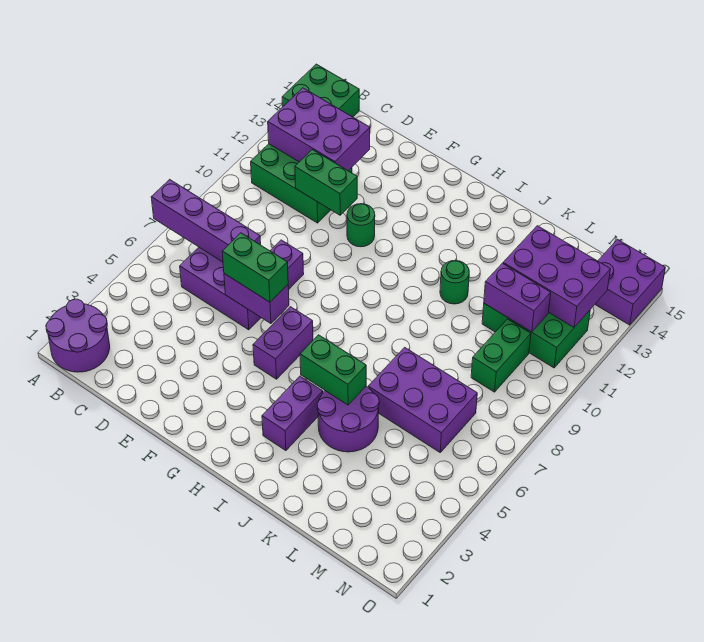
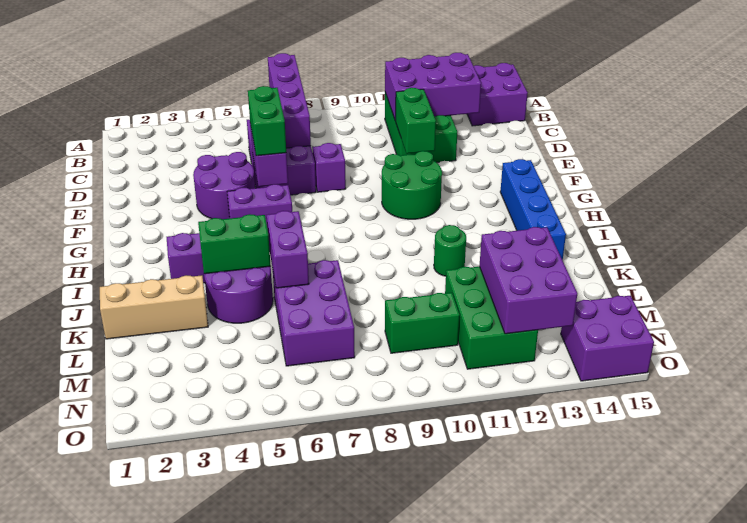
purple 2x2 round brick [46,299,110,372] -> purple 2x2 round brick moved to [193,152,255,219]
green 2x2 brick [282,64,359,117] -> purple 2x2 brick [467,63,528,126]
purple 2x3 brick [268,88,370,171] -> purple 2x3 brick turned to [385,53,481,120]
green 1x1 round brick [347,204,375,247] -> green 2x2 round brick [382,151,442,219]
none -> blue 1x4 brick [500,159,566,260]
green 1x2 brick [300,335,366,405] -> green 1x2 brick turned to [198,214,271,274]
none -> tan 1x3 brick [100,275,208,339]
purple 1x2 brick [484,263,551,332] -> purple 1x2 brick moved to [267,211,309,288]

